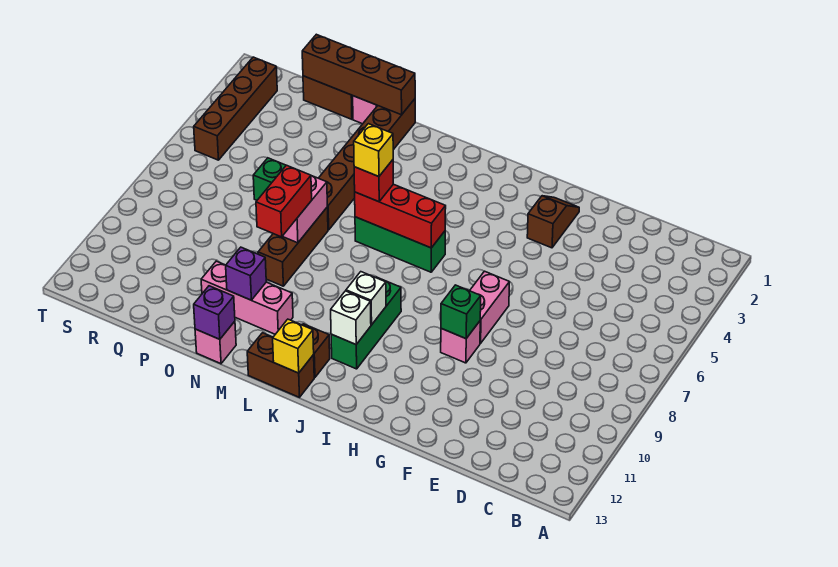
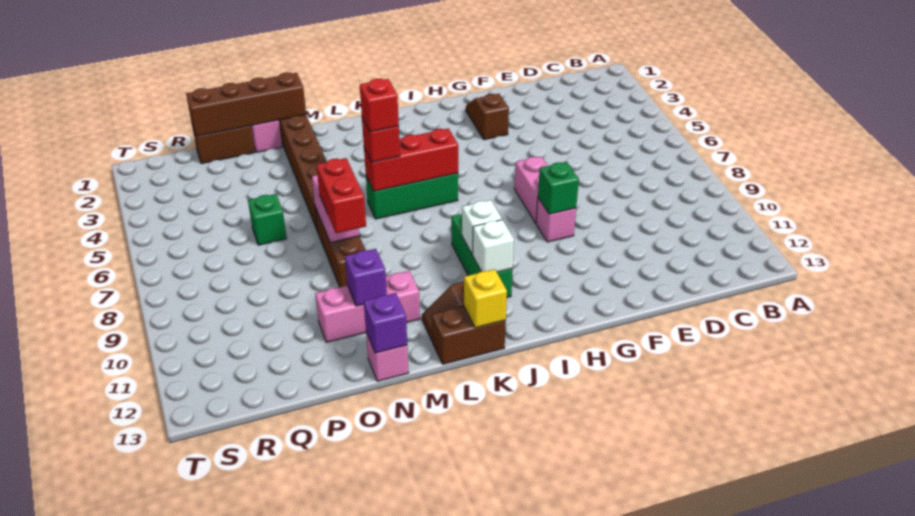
yellow 1x1 brick [354,124,393,177] -> red 1x1 brick [360,79,399,132]
brown 1x4 brick [194,57,277,160] -> none

